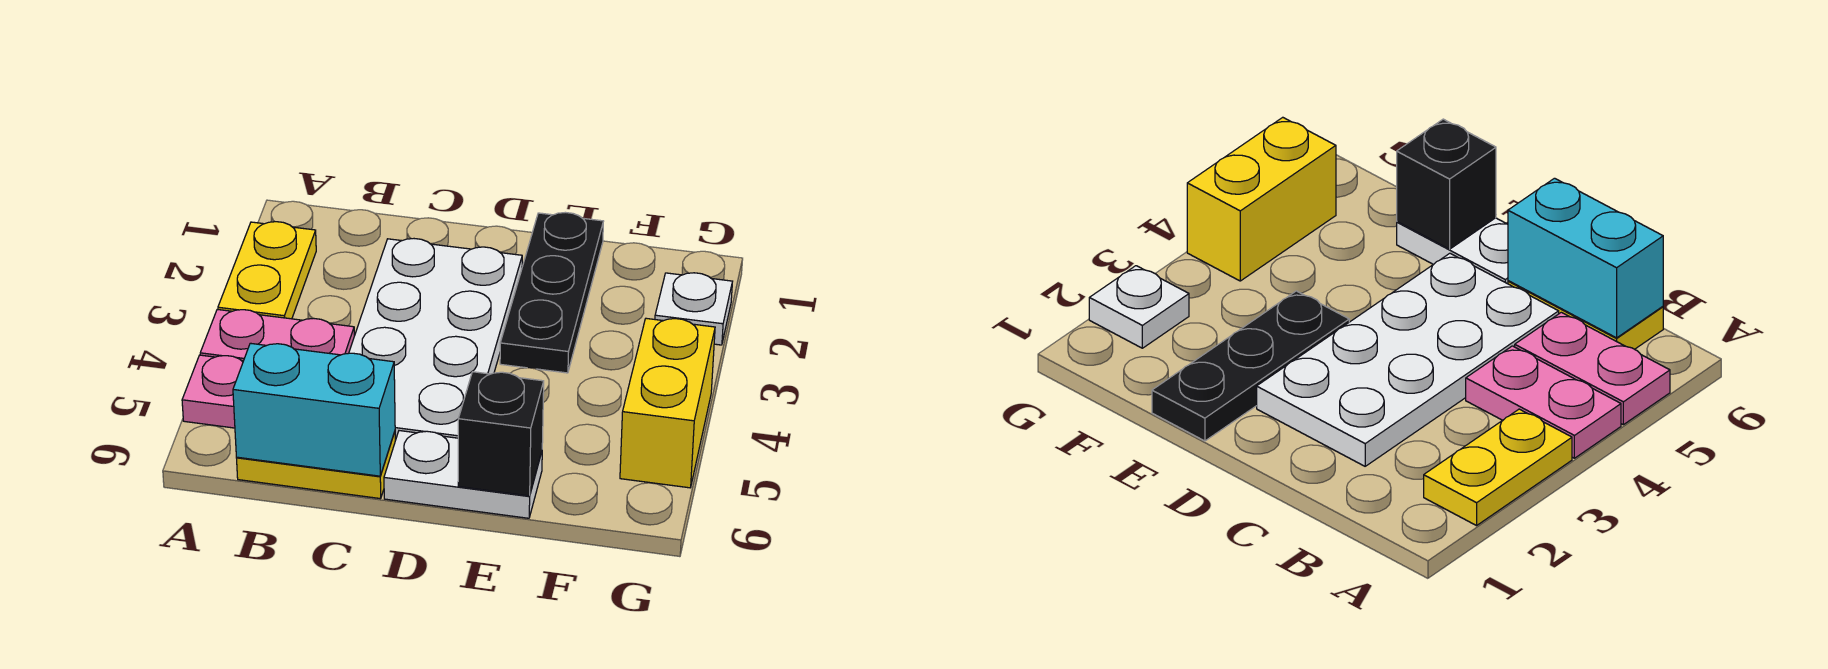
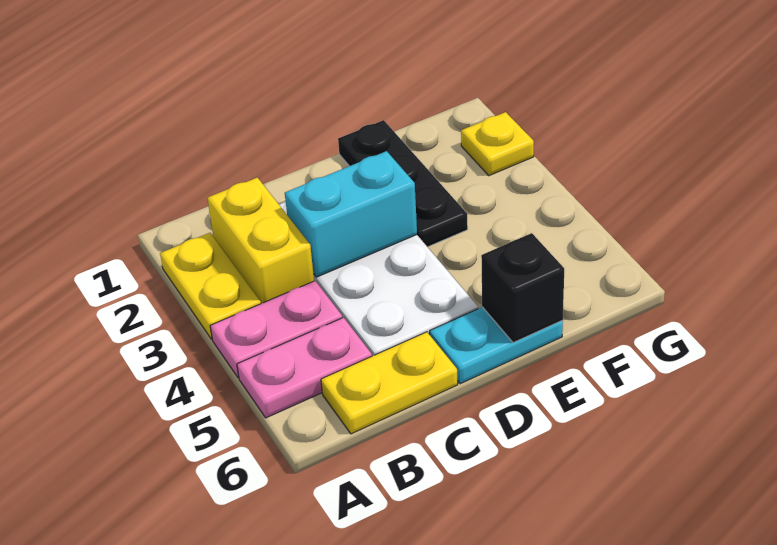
cyan 1x2 brick [233,343,395,476] -> cyan 1x2 brick moved to [285,151,417,277]
white 1x2 plate [384,431,542,518] -> cyan 1x2 plate [430,307,563,384]
white 1x1 plate [655,273,733,345] -> yellow 1x1 plate [461,112,534,176]
yellow 1x2 brick [620,318,715,488] -> yellow 1x2 brick moved to [208,177,314,303]

